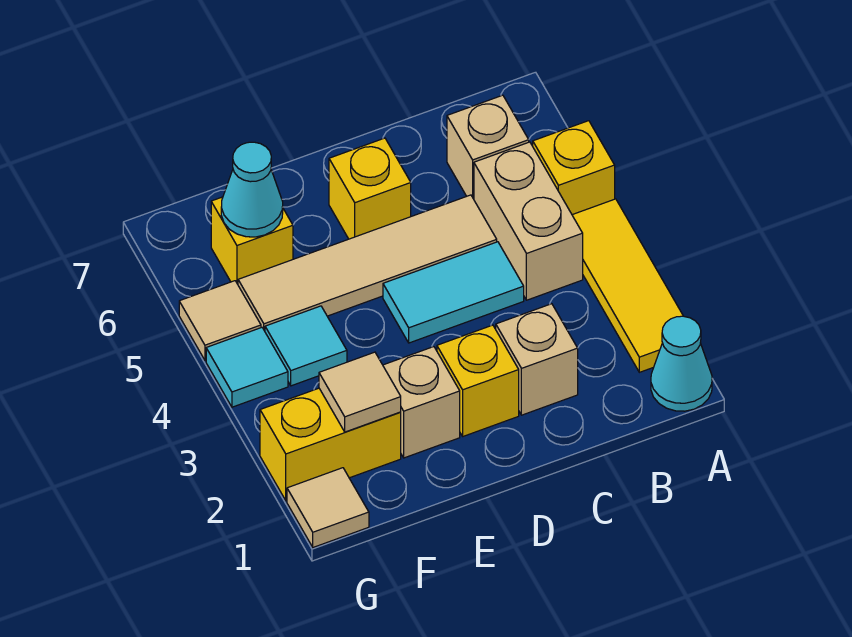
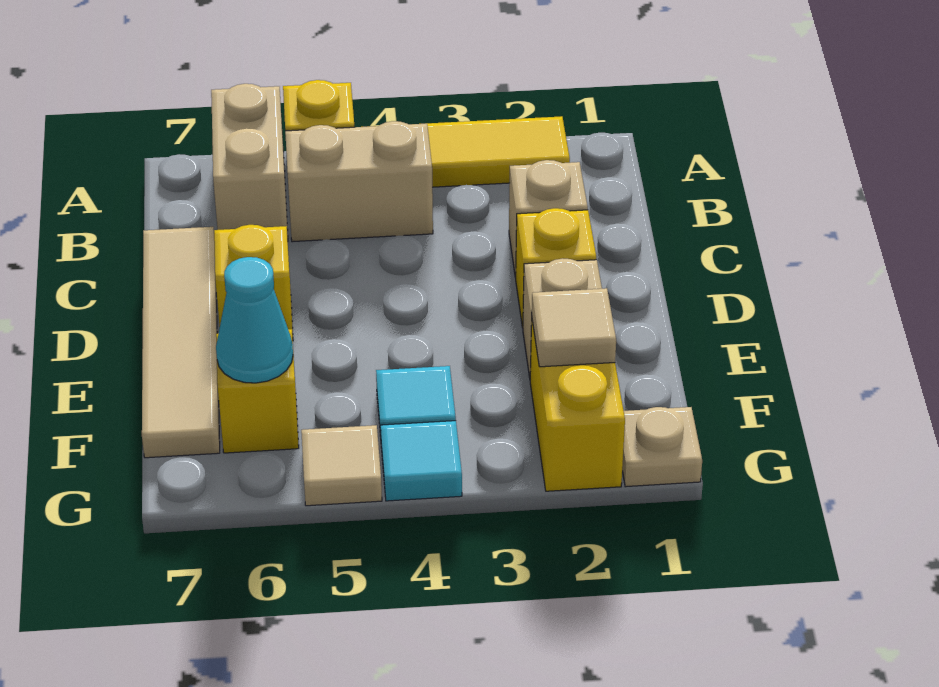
cyan 1x1 cone [651,316,712,411] -> none
tan 1x1 brick [447,95,529,199] -> tan 1x2 brick [211,84,288,241]
cyan 1x2 tile [383,242,524,343] -> none
tan 1x4 tile [238,195,497,331] -> tan 1x4 tile moved to [142,227,220,458]
tan 1x1 tile [287,468,369,547] -> tan 1x1 plate [622,407,702,487]

